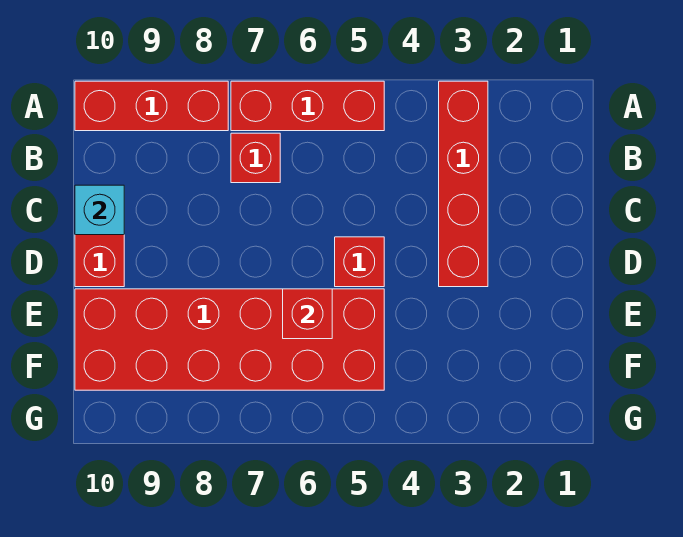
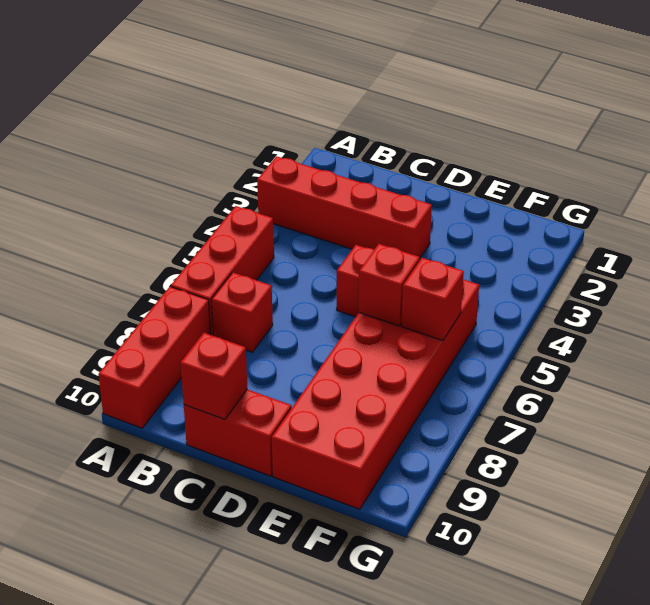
cyan 1x1 brick [75,185,124,235] -> red 1x1 brick [181,333,247,419]
none -> red 1x1 brick [401,258,464,341]

